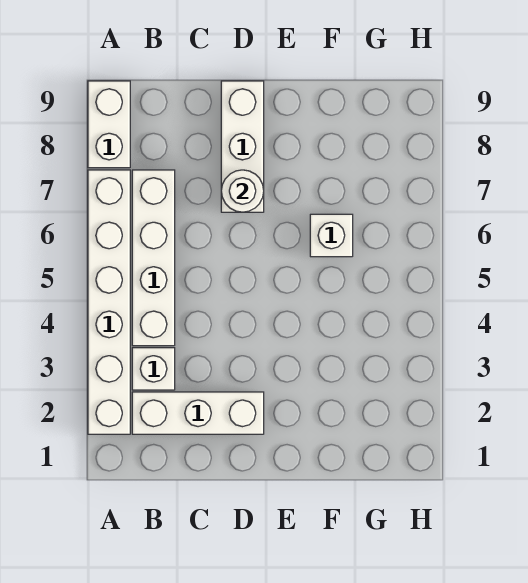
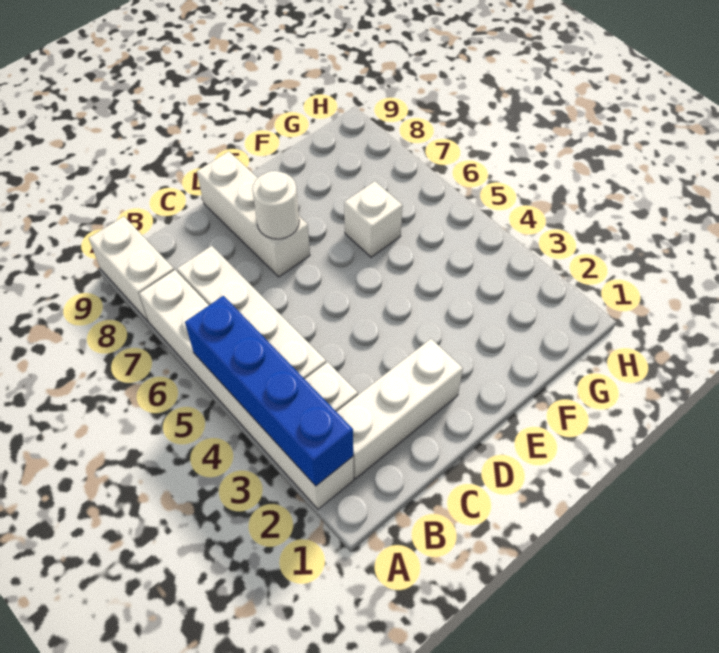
none -> blue 1x4 brick [185,296,353,486]

